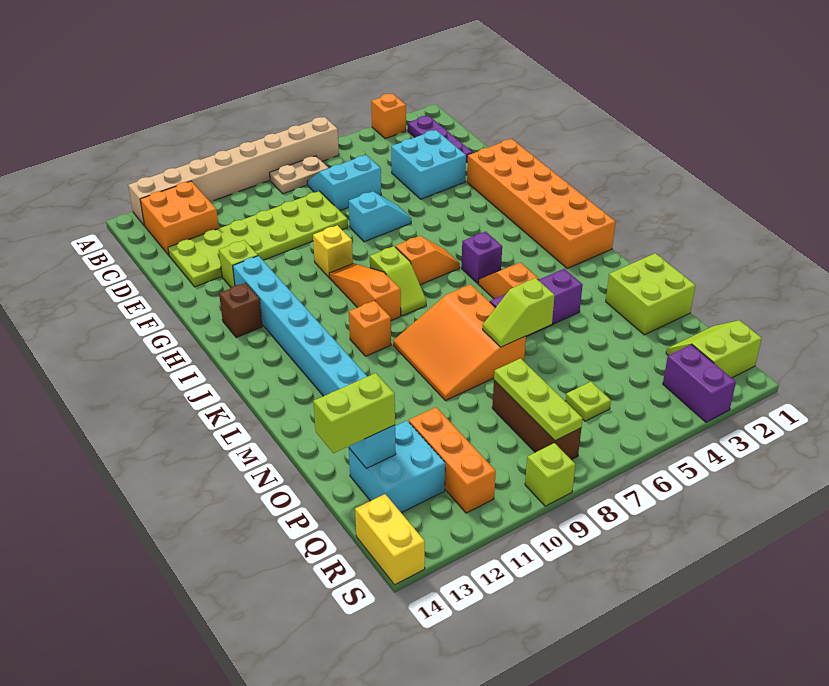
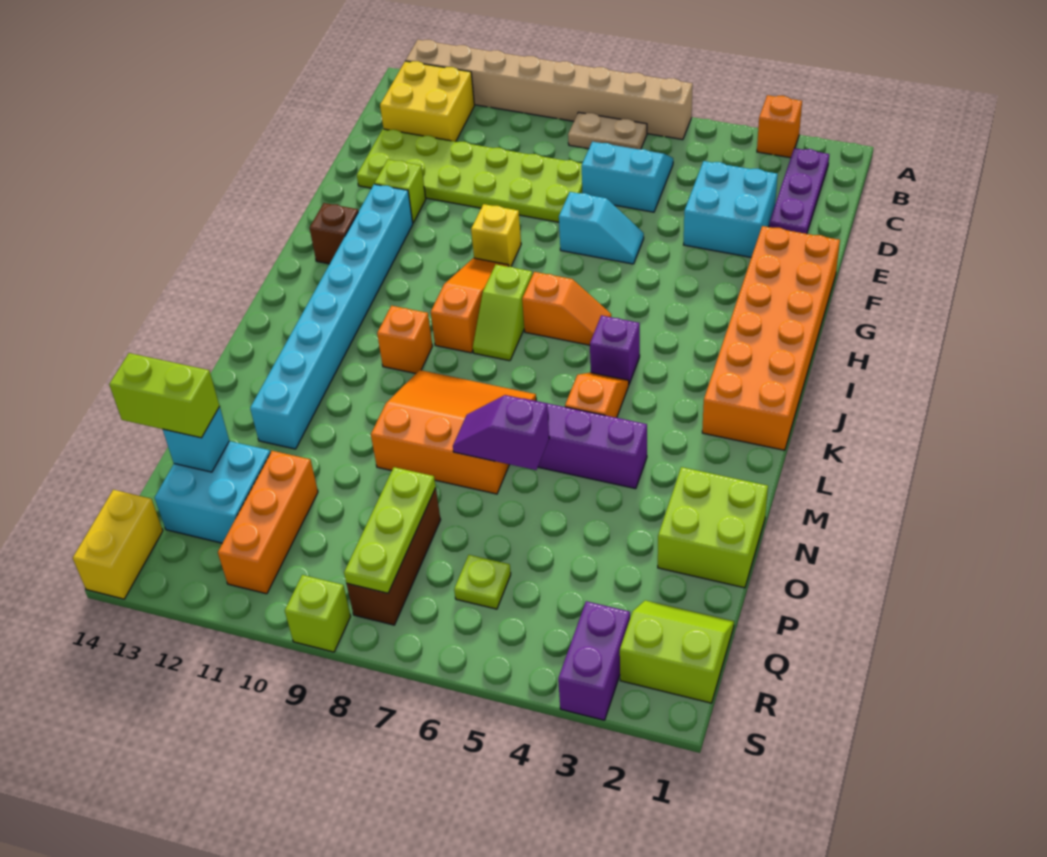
orange 2x2 brick [140,181,219,255] -> yellow 2x2 brick [380,61,474,142]
orange 3x3 slope [393,284,526,401] -> orange 3x3 slope turned to [371,370,536,494]
lime 1x2 slope [483,278,555,347] -> purple 1x2 slope [453,395,549,470]

